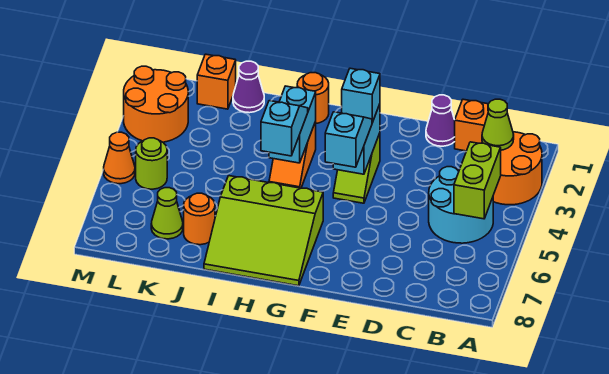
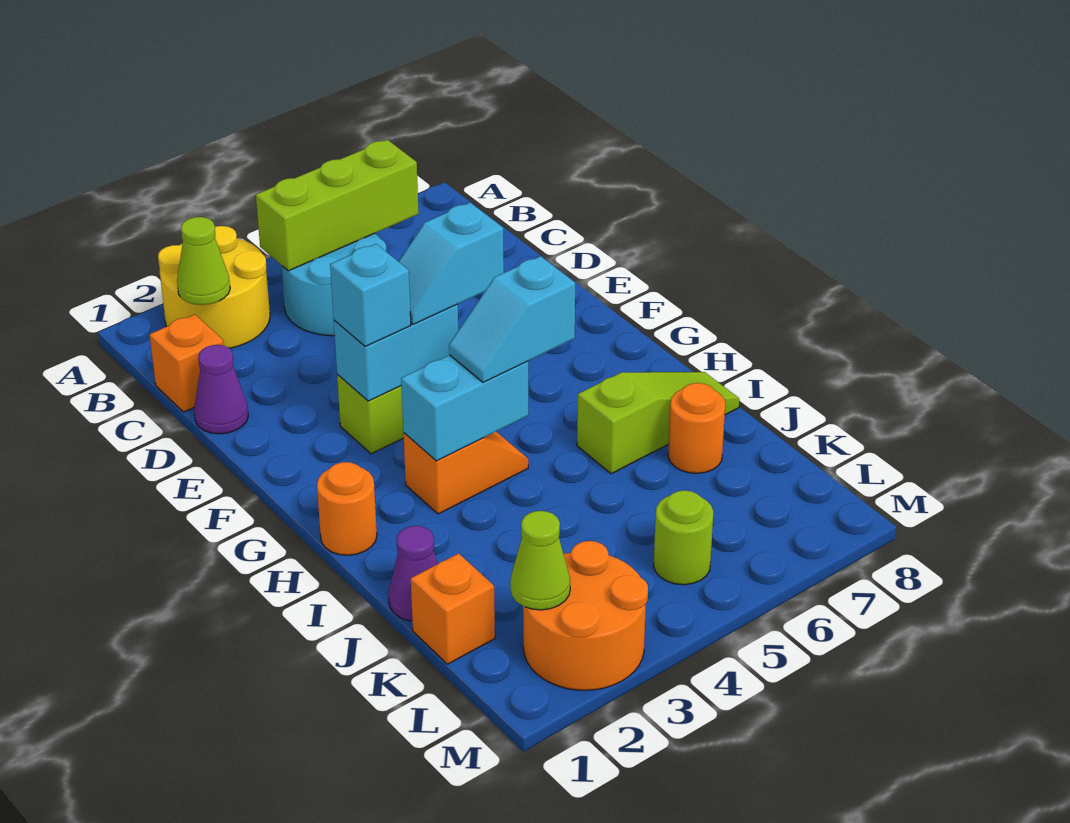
orange 2x2 round brick [482,132,542,205] -> yellow 2x2 round brick [158,226,270,348]
lime 1x2 brick [454,142,501,219] -> lime 1x3 brick [256,140,419,271]
lime 3x3 slope [204,176,323,286] -> lime 1x3 slope [577,372,739,474]
lime 1x1 cone [151,188,183,239] -> lime 1x1 cone moved to [510,511,570,610]
orange 1x1 cone [104,132,135,184] -> none

